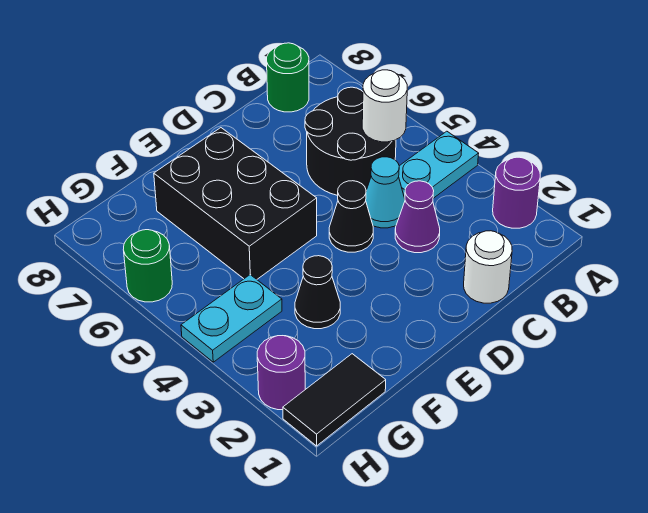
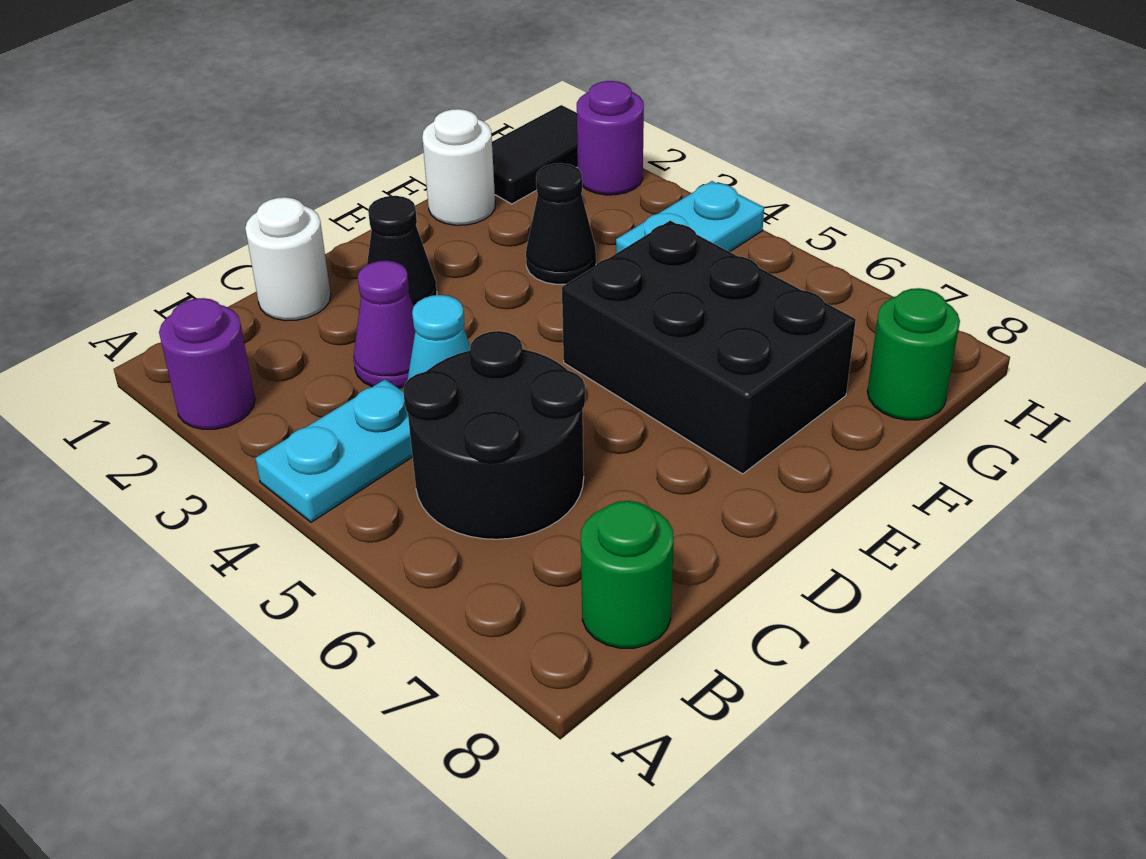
white 1x1 round brick [362,70,407,142] -> white 1x1 round brick moved to [422,109,495,225]
black 1x1 cone [329,181,373,252] -> black 1x1 cone moved to [367,196,437,306]
green 1x1 round brick [123,230,172,302] -> green 1x1 round brick moved to [867,288,960,420]

